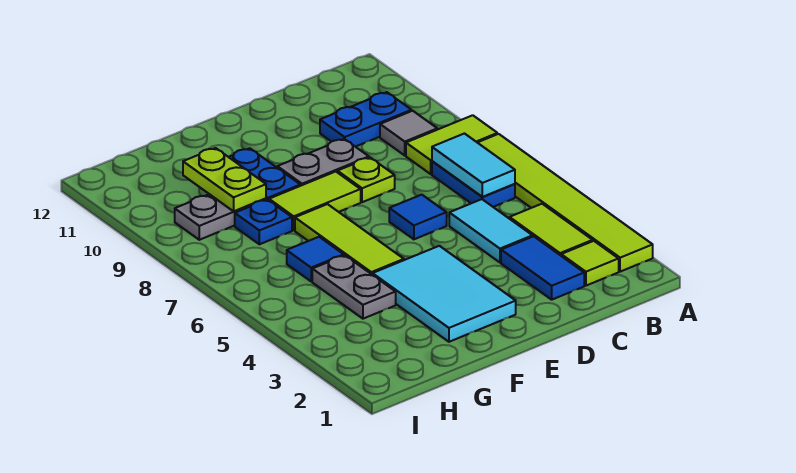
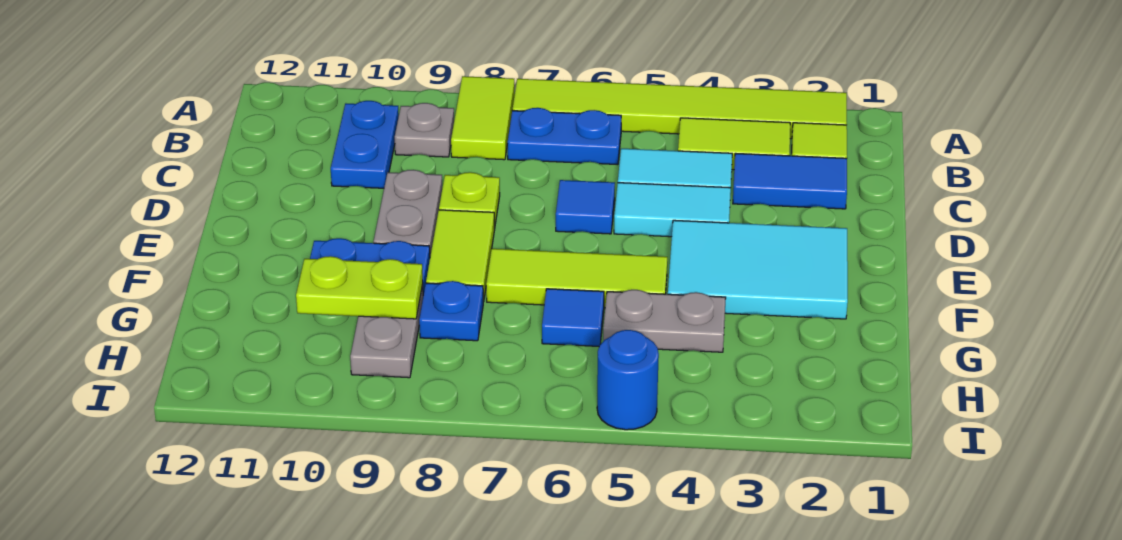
cyan 1x2 tile [432,134,515,197] -> cyan 1x2 tile moved to [614,183,731,237]
grey 1x1 tile [380,111,437,155] -> grey 1x1 plate [395,103,454,157]
none -> blue 1x1 round brick [597,330,659,430]

